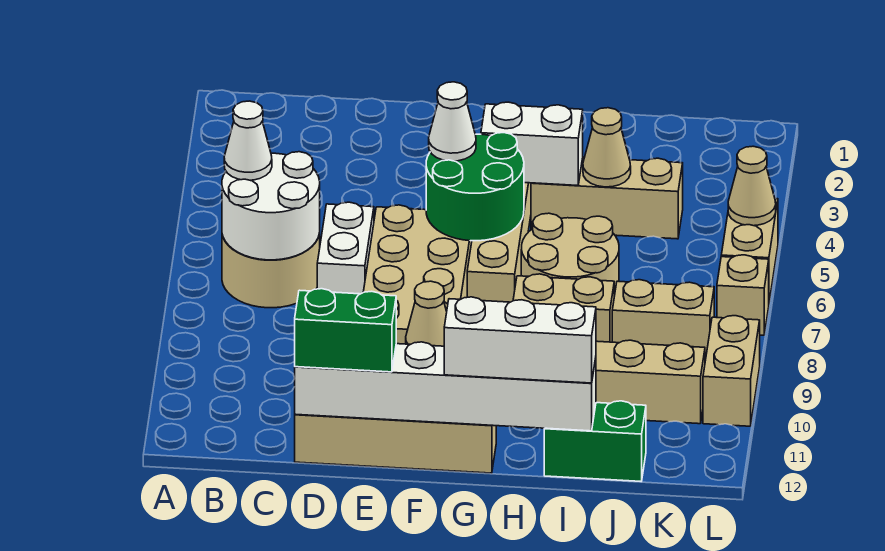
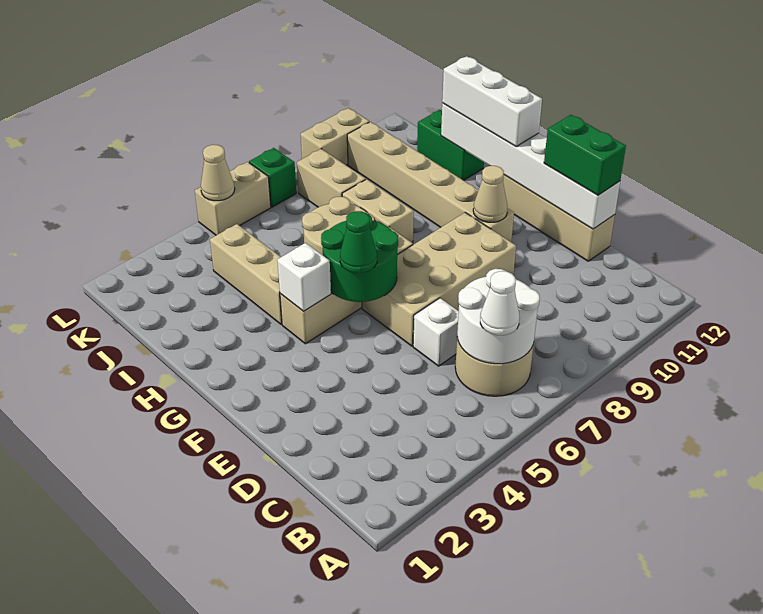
white 1x2 brick [317,202,374,294] -> white 1x1 brick [413,298,459,366]
white 1x1 cone [429,82,476,161] -> green 1x1 cone [340,211,377,273]
white 1x2 brick [481,102,583,186] -> white 1x1 brick [277,243,331,311]
tan 1x1 cone [583,108,631,187] -> none
tan 1x1 brick [717,255,769,335] -> green 1x1 brick [249,148,296,207]

